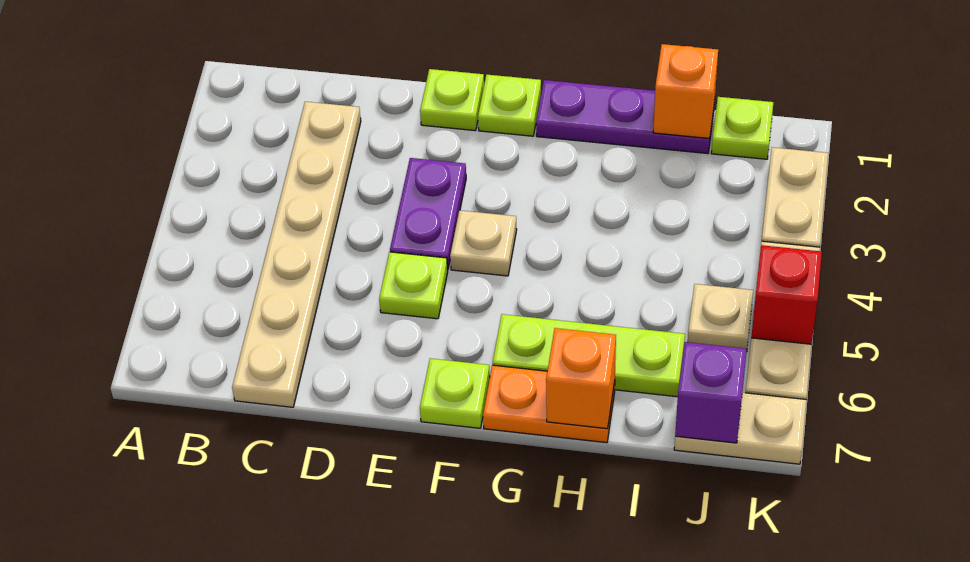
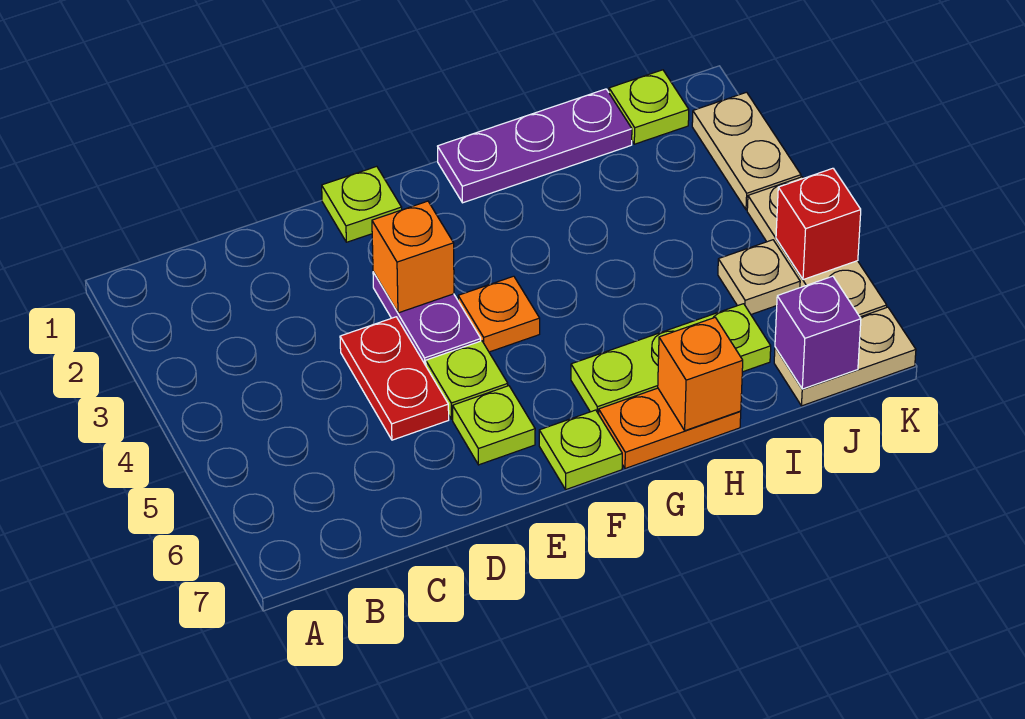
tan 1x6 plate [232,102,361,407] -> none
none -> red 1x2 plate [340,317,449,440]
lime 1x1 plate [478,75,541,136] -> lime 1x1 plate moved to [453,386,535,465]
tan 1x1 plate [450,210,517,276] -> orange 1x1 plate [458,276,540,352]
orange 1x1 brick [653,44,718,139] -> orange 1x1 brick moved to [372,201,454,313]

